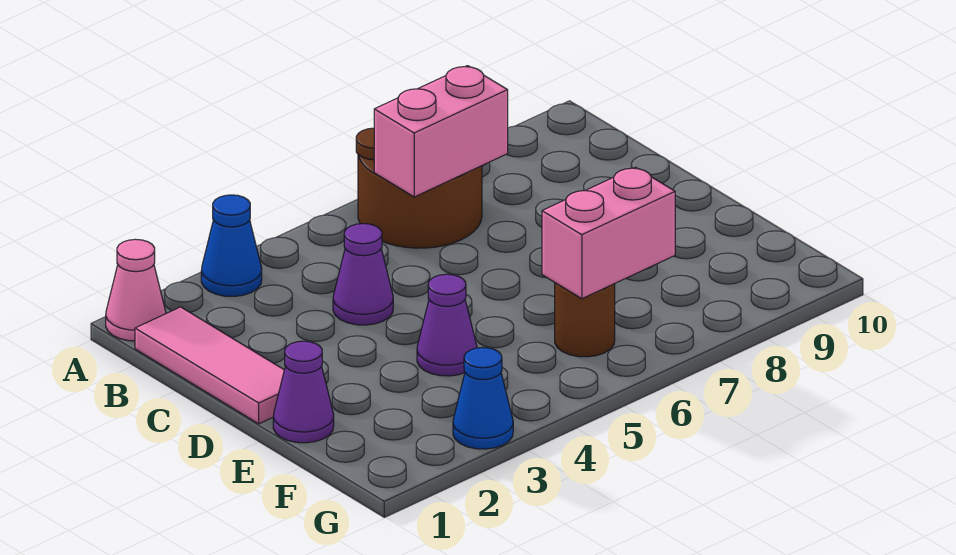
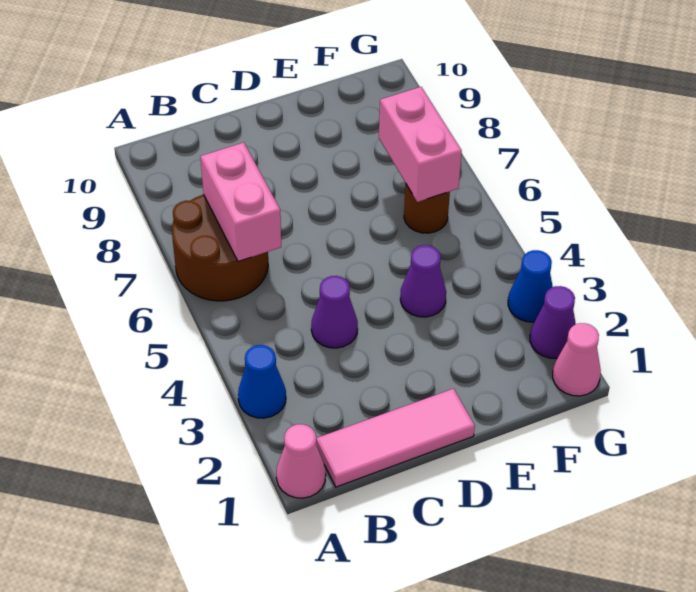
purple 1x1 cone [273,341,334,443] -> purple 1x1 cone moved to [530,286,576,358]
none -> pink 1x1 cone [553,323,601,396]

